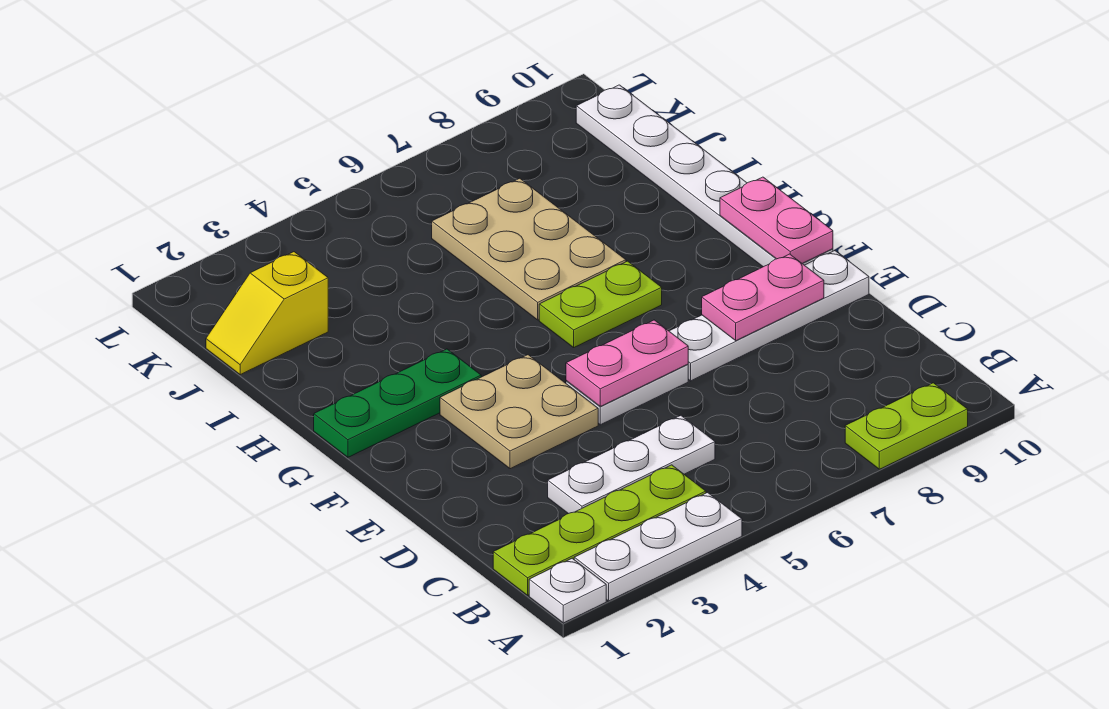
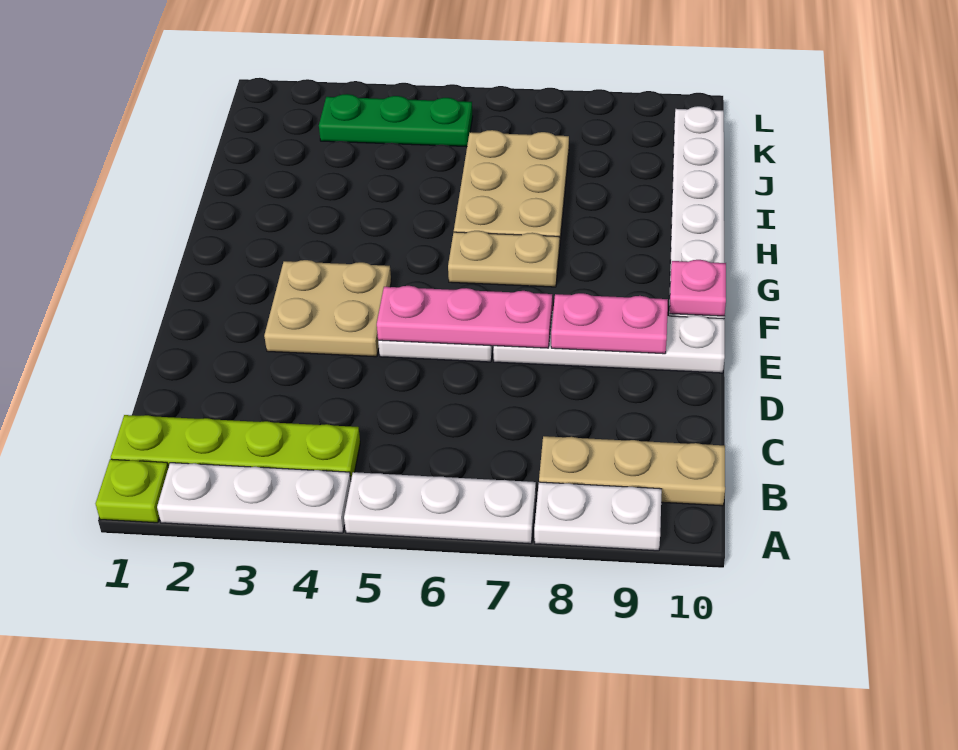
white 1x1 plate [529,558,606,623] -> lime 1x1 plate [96,459,168,523]
lime 1x2 plate [845,383,968,469] -> white 1x2 plate [534,482,662,551]
none -> tan 1x3 plate [539,436,725,506]
white 1x3 plate [548,416,715,514] -> white 1x3 plate moved to [344,472,536,544]
pink 1x2 plate [566,320,688,406] -> pink 1x3 plate [377,286,552,348]
pink 1x2 plate [720,177,833,264] -> pink 1x1 plate [670,260,726,316]
green 1x3 plate [314,349,481,457] -> green 1x3 plate moved to [319,94,473,147]
lime 1x2 plate [539,261,662,347] -> tan 1x2 plate [448,231,559,287]
yellow 1x2 slope [206,252,328,375] -> none

